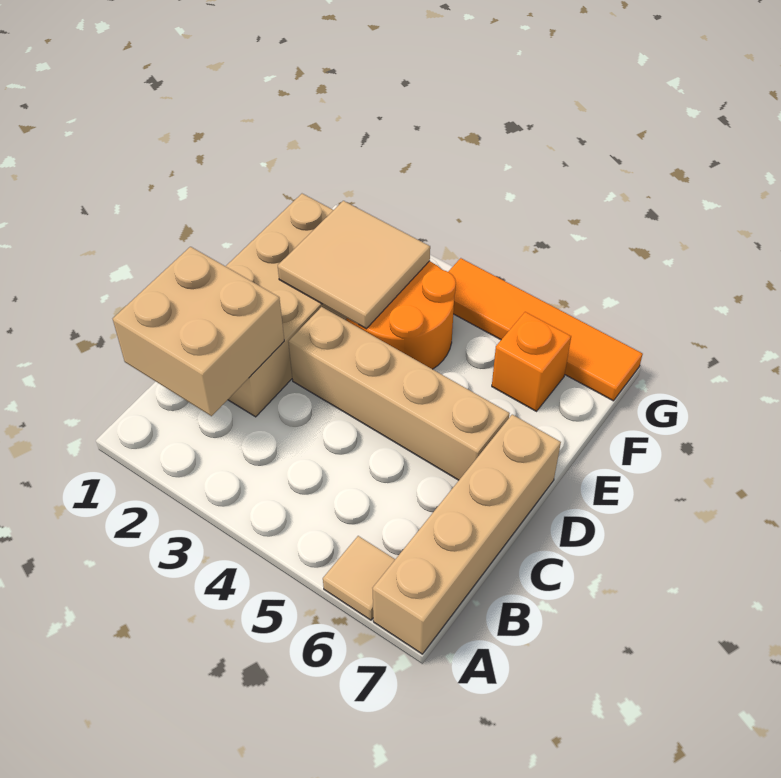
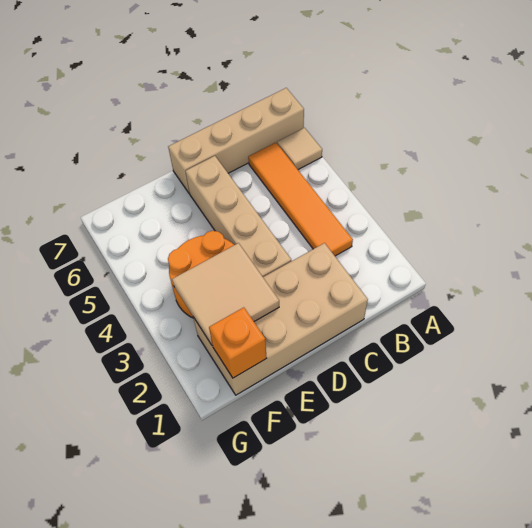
tan 2x2 brick [113,247,284,416] -> none
orange 1x1 brick [492,312,571,411] -> orange 1x1 brick moved to [209,307,267,378]
orange 1x4 tile [448,258,643,401] -> orange 1x4 tile moved to [248,142,353,256]

